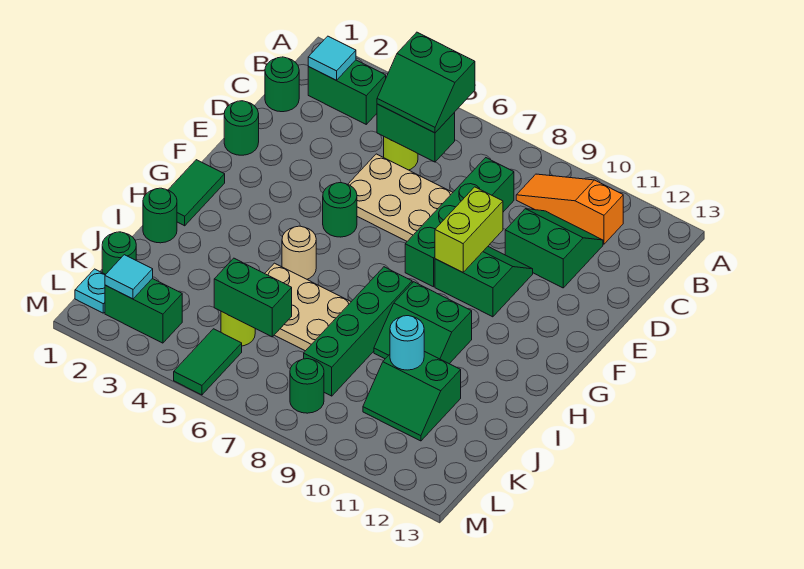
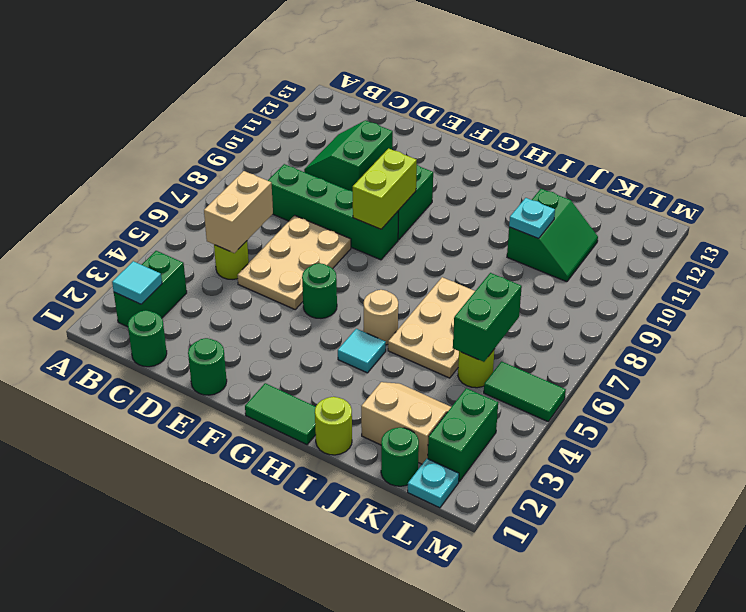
green 2x2 slope [377,32,475,133] -> none
orange 1x3 slope [516,174,623,244] -> none
green 1x2 brick [377,104,455,162] -> tan 1x2 brick [204,171,273,253]
lime 1x2 brick [435,187,503,272] -> lime 1x2 brick turned to [353,149,417,229]
green 1x4 brick [304,267,412,396] -> none
green 2x2 slope [374,282,472,364] -> none
green 1x1 round brick [143,188,177,243] -> lime 1x1 round brick [315,397,352,455]
none -> tan 2x2 slope [361,382,451,464]
cyan 1x1 round brick [390,316,424,370] -> cyan 1x1 plate [509,198,555,238]
cyan 1x1 tile [105,255,153,299] -> cyan 1x1 tile moved to [338,329,386,373]
green 1x1 round brick [290,359,324,413] -> none

